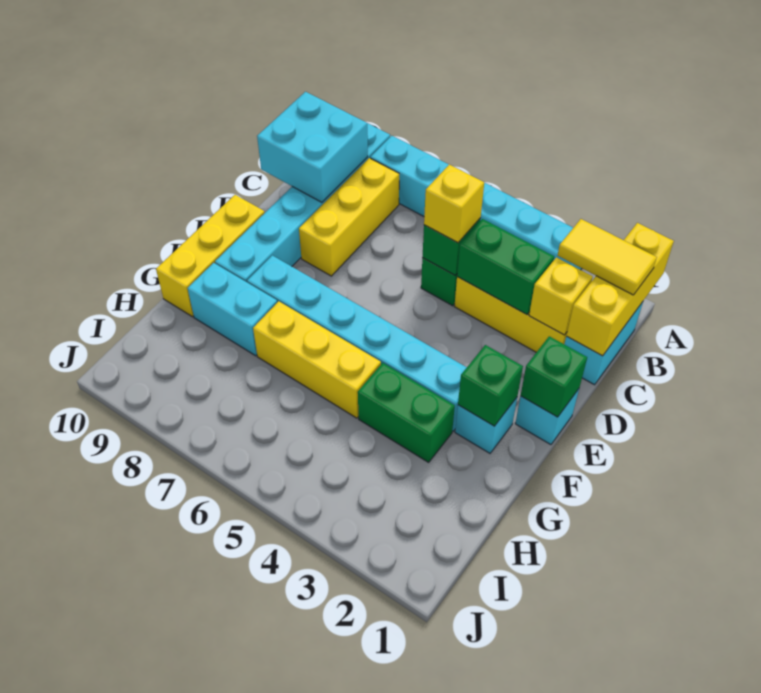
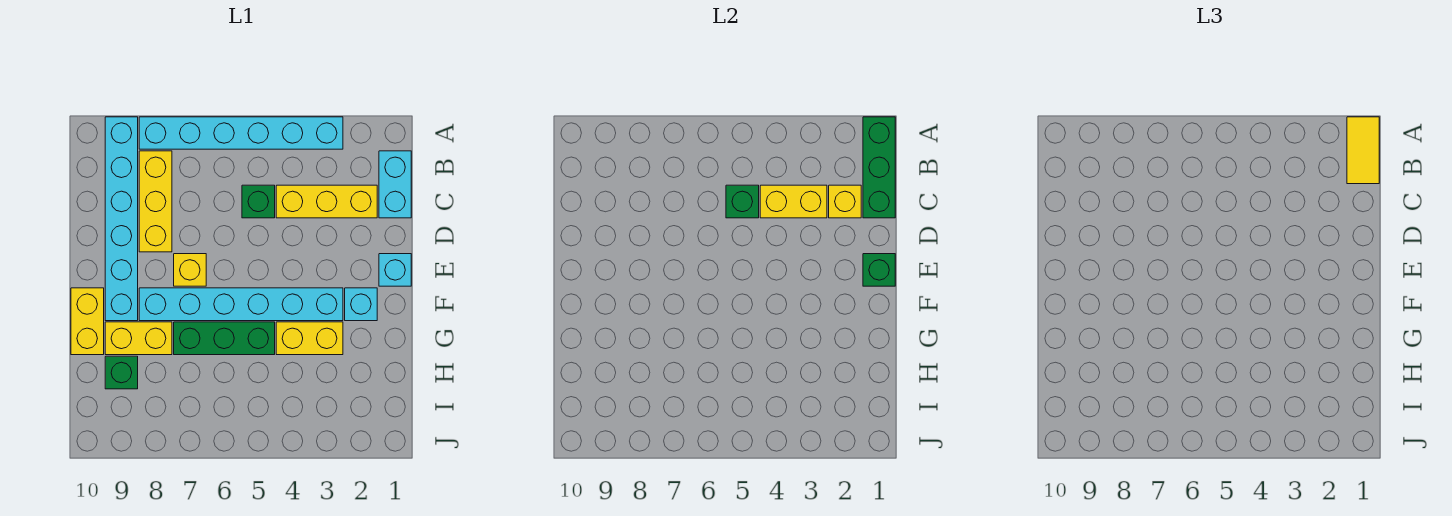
yellow 1x3 brick [566,223,674,356] -> green 1x3 brick [863,117,895,218]
yellow 1x2 tile [558,219,657,295] -> yellow 1x2 tile turned to [1347,117,1379,184]
cyan 2x2 brick [257,92,368,202] -> none
green 1x2 brick [457,219,554,314] -> yellow 1x2 brick [760,185,827,218]
yellow 1x1 brick [424,165,484,243] -> yellow 1x1 brick moved to [174,254,206,286]
yellow 1x3 brick [156,195,265,317] -> yellow 1x2 brick [71,288,104,355]
green 1x1 brick [458,345,523,426] -> green 1x1 brick moved to [105,356,138,389]
green 1x2 brick [358,363,455,462] -> yellow 1x2 brick [276,322,343,355]
yellow 1x3 brick [253,301,381,418] -> green 1x3 brick [174,322,275,355]
cyan 1x2 brick [188,263,277,356] -> yellow 1x2 brick [105,322,172,355]

